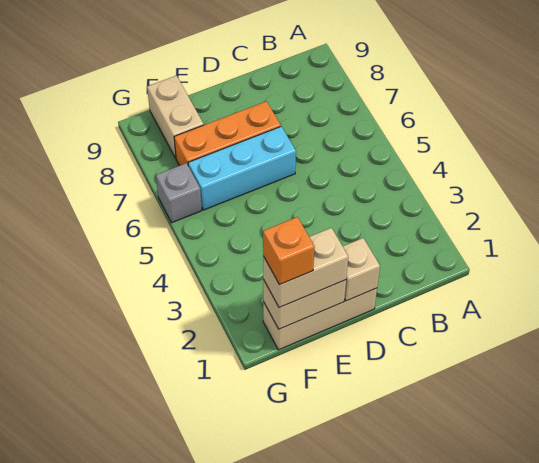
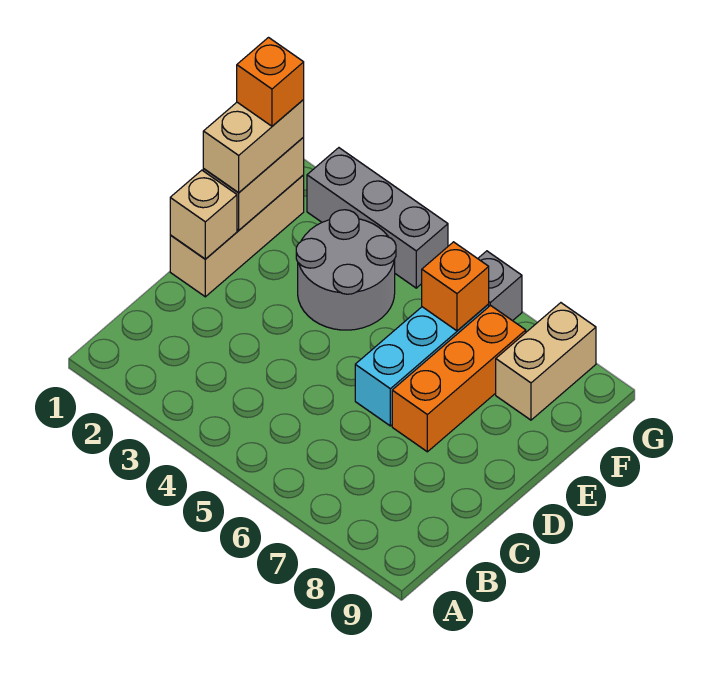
none -> grey 2x2 round brick [296,210,396,330]
none -> orange 1x1 brick [422,242,489,331]
tan 1x2 brick [147,76,204,158] -> tan 1x2 brick turned to [496,303,596,420]
none -> grey 1x3 brick [307,148,448,288]

